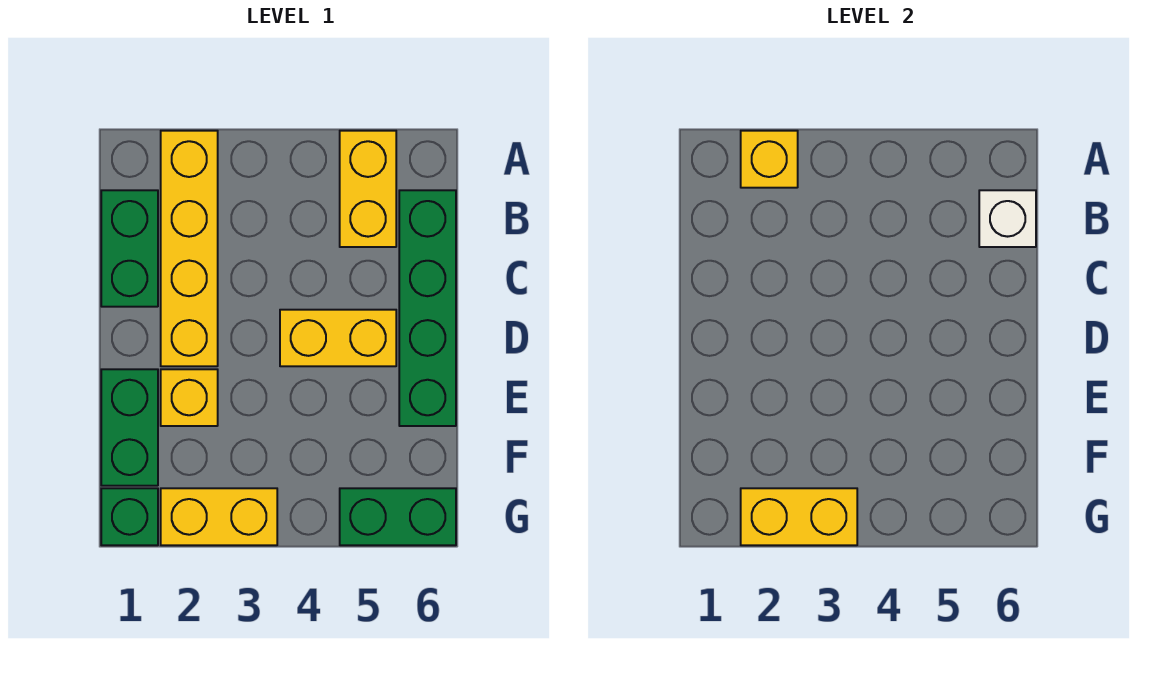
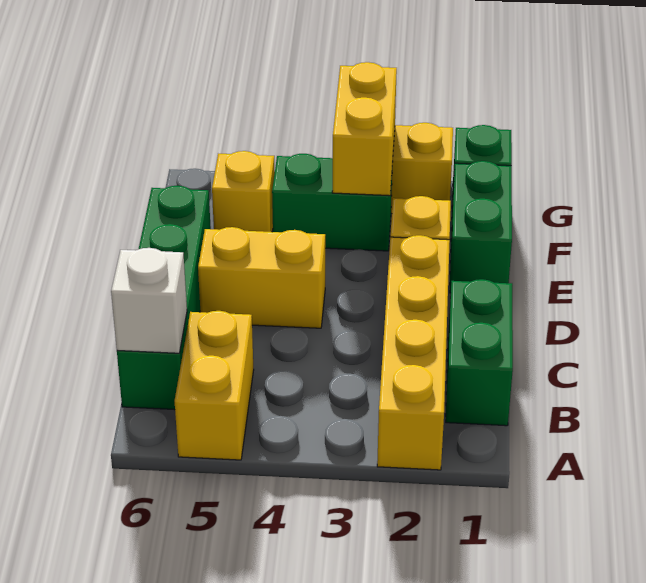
yellow 1x1 brick [741,131,798,188] -> yellow 1x1 brick moved to [212,151,275,232]
yellow 1x2 brick [741,488,857,545] -> yellow 1x2 brick turned to [332,62,397,196]
green 1x2 brick [340,488,456,545] -> green 1x2 brick moved to [272,154,392,251]

